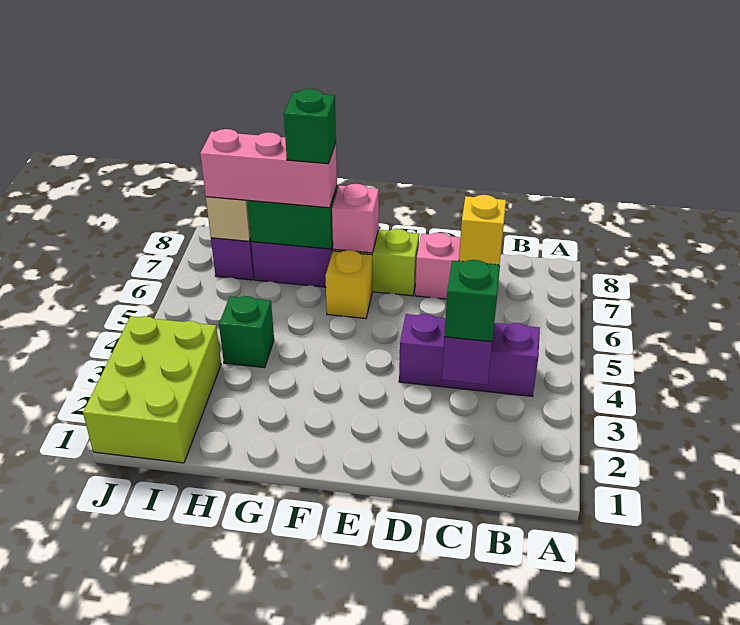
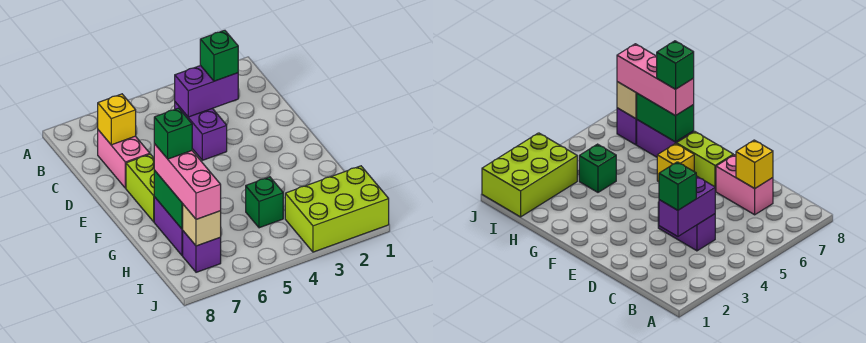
purple 1x3 brick [399,314,540,396] -> purple 1x2 brick [175,102,227,160]
pink 1x1 brick [332,184,379,253] -> none

